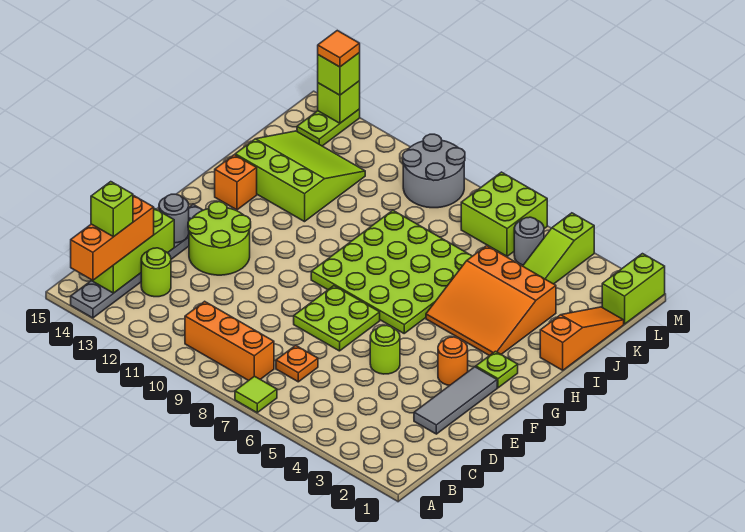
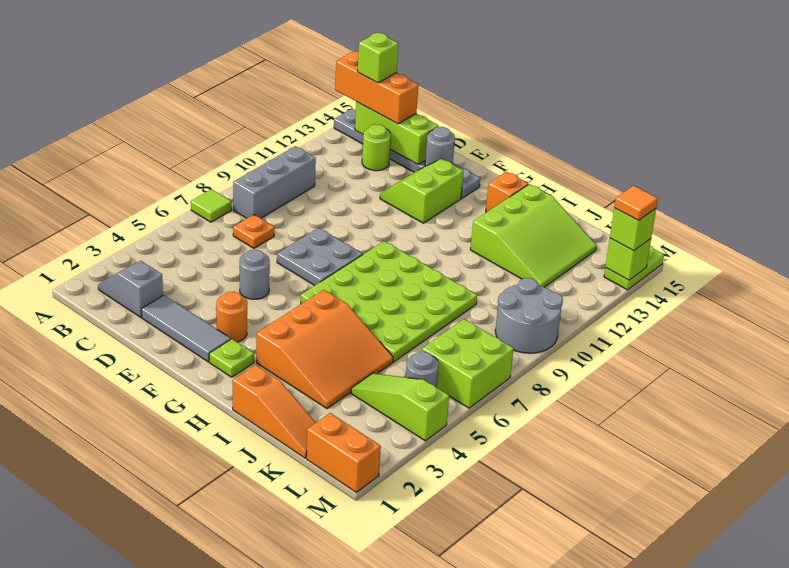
none -> grey 1x2 slope [98,261,163,317]
orange 1x3 brick [185,301,274,381] -> grey 1x3 brick [233,146,316,218]
lime 1x1 round brick [370,325,400,374] -> grey 1x1 round brick [240,250,270,299]
lime 2x2 plate [294,286,380,351] -> grey 2x2 plate [277,228,363,286]
lime 2x2 round brick [188,202,251,275] -> lime 2x2 slope [380,159,463,223]
orange 3x3 slope [426,246,556,356] -> orange 3x3 slope turned to [256,290,393,408]
lime 1x2 brick [602,254,665,324] -> orange 1x2 brick [306,413,381,492]
lime 1x2 plate [297,109,360,146] -> lime 1x2 plate turned to [604,246,664,290]

